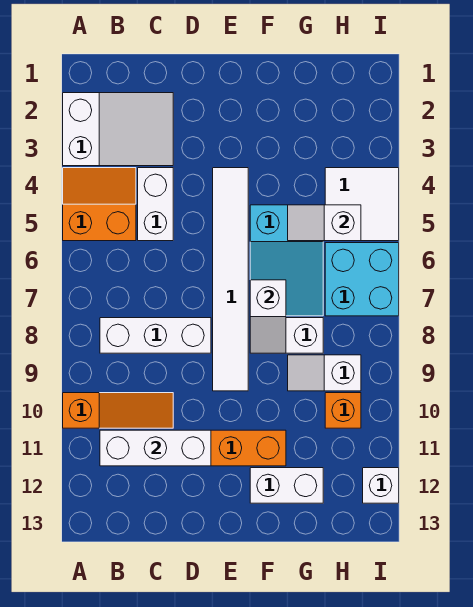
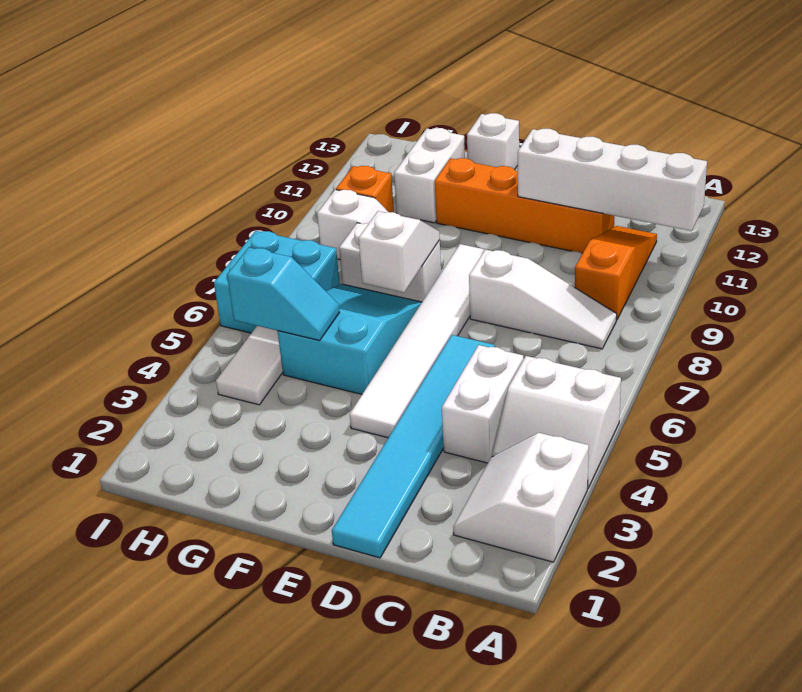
white 2x3 slope [63,93,173,166] -> white 2x2 slope [453,433,589,562]
orange 2x2 slope [63,168,136,241] -> white 2x2 slope [492,356,621,489]
orange 1x3 slope [63,393,173,428] -> orange 1x3 slope turned to [575,226,657,320]
white 1x3 brick [100,318,211,353] -> white 1x3 slope [469,250,617,349]
white 1x3 brick [100,430,211,466] -> white 1x4 brick [518,129,707,231]
none -> cyan 1x6 tile [332,335,495,558]
white 1x2 brick [250,468,323,503] -> white 1x2 brick turned to [394,128,465,223]
white 1x2 slope [288,205,361,241] -> cyan 1x2 slope [227,248,340,340]
white 2x2 tile [325,168,399,241] -> white 1x2 tile [216,326,283,405]
white 1x1 brick [363,468,399,503] -> white 1x1 brick moved to [467,113,519,170]

